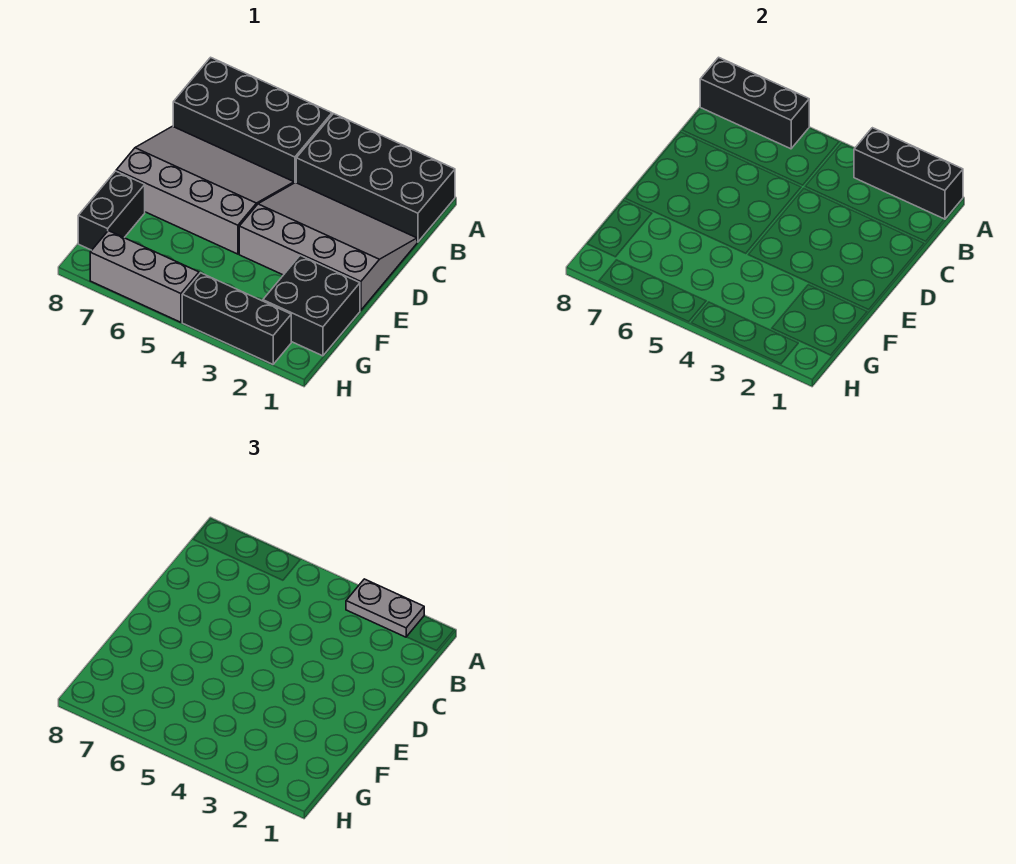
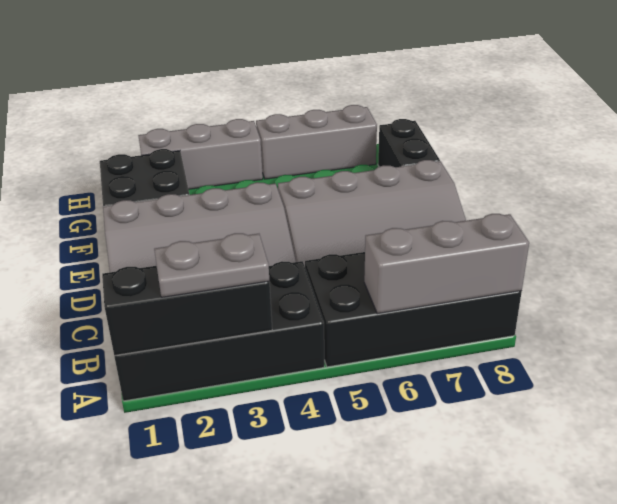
black 1x3 brick [700,57,809,149] -> grey 1x3 brick [364,214,529,314]
black 1x3 brick [182,273,291,364] -> grey 1x3 brick [138,119,263,189]

